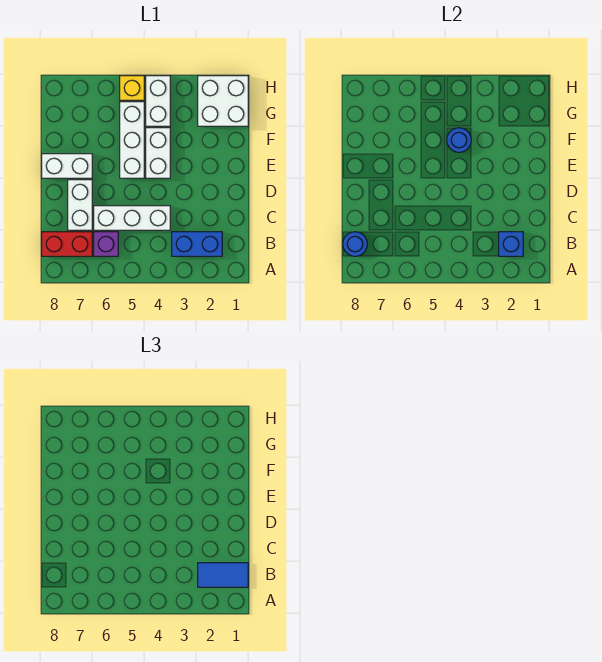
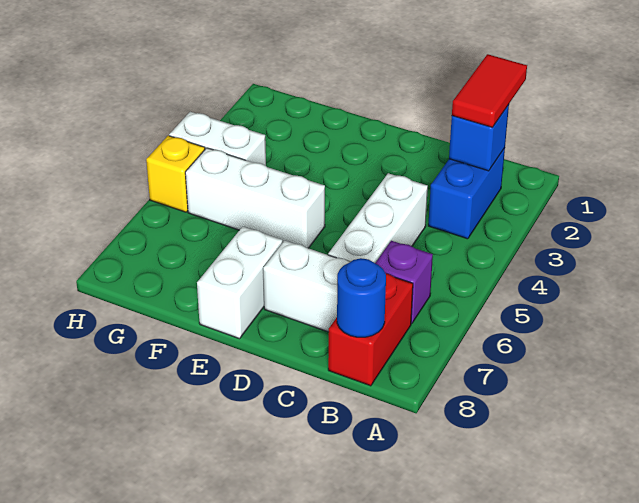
blue 1x2 tile [198,563,248,587] -> red 1x2 tile [452,54,527,127]
white 1x2 brick [146,128,170,178] -> none
blue 1x1 round brick [447,128,471,152] -> none
white 2x2 brick [198,76,248,126] -> none

